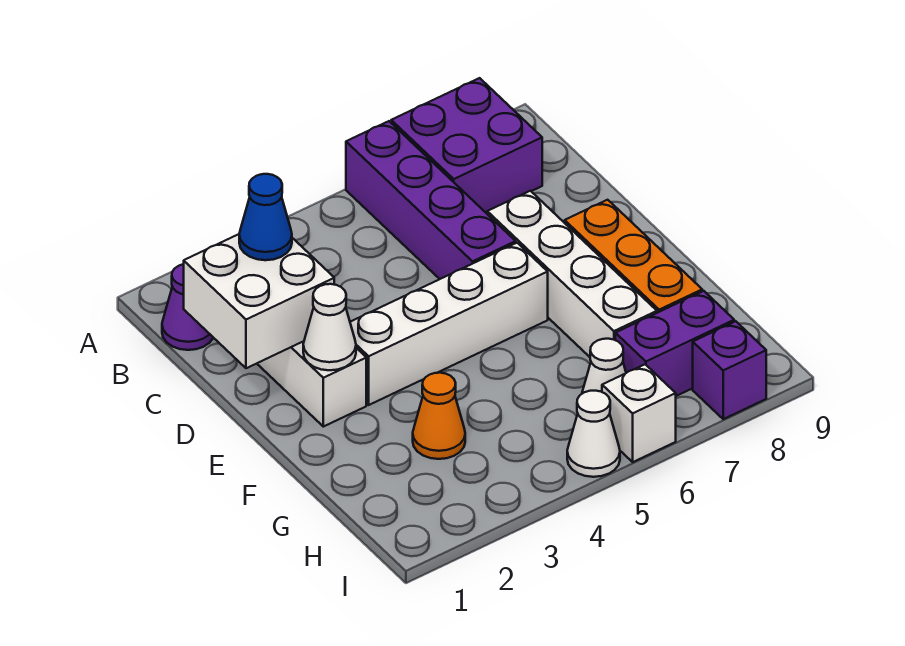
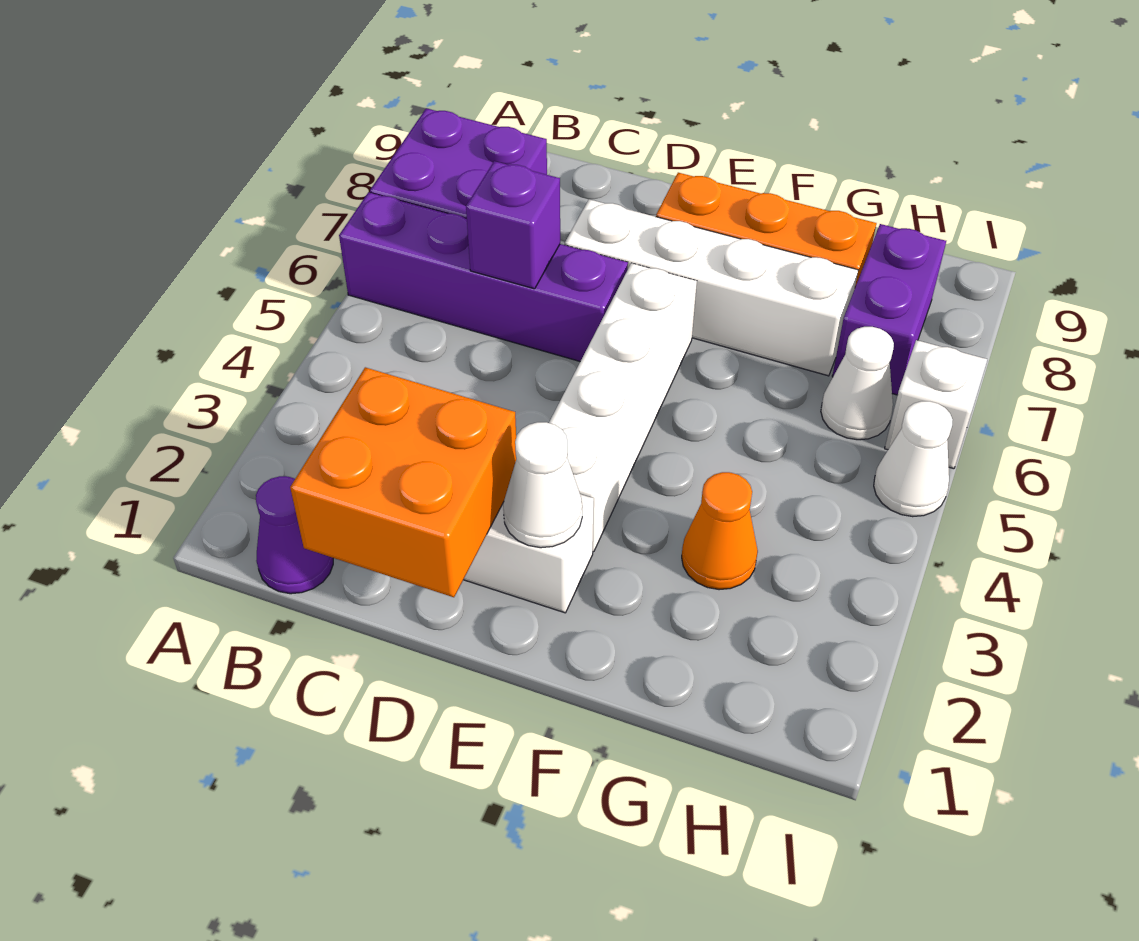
white 2x2 brick [184,234,334,368] -> orange 2x2 brick [290,367,516,597]
blue 1x1 cone [239,174,292,260] -> none
purple 1x1 brick [693,321,766,419] -> purple 1x1 brick moved to [466,161,560,289]

